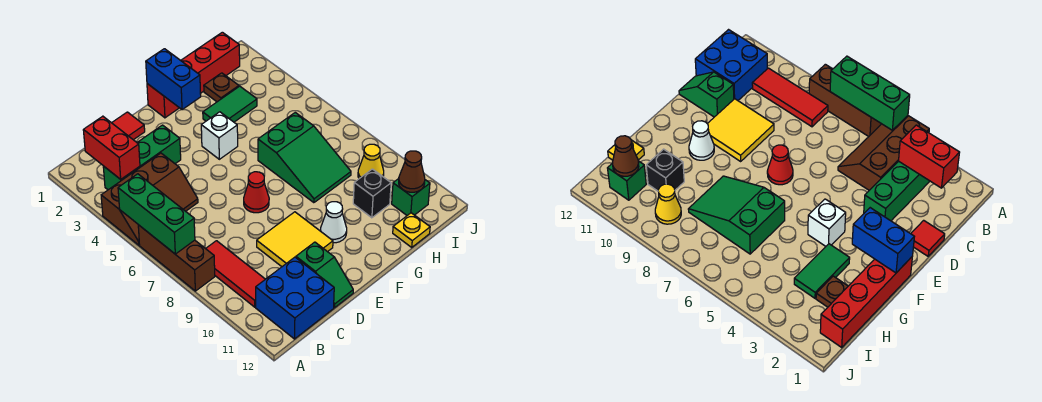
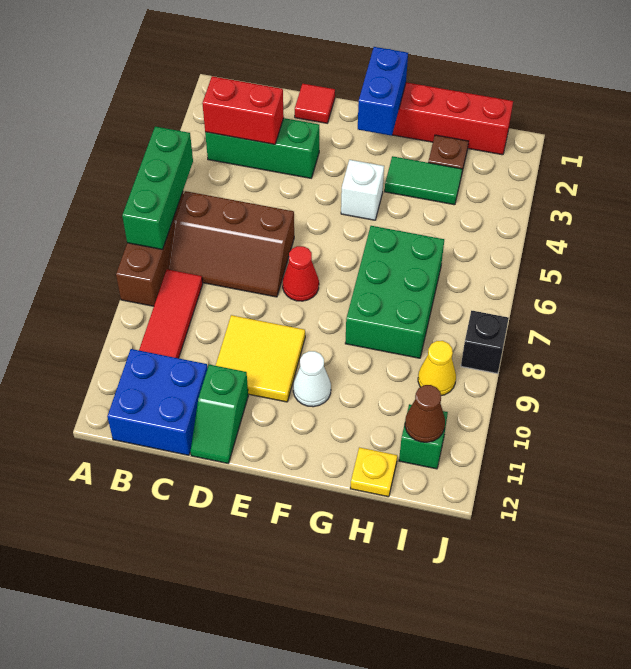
brown 2x3 slope [101,153,198,245] -> brown 2x3 slope moved to [168,191,294,297]
red 1x2 brick [83,116,140,179] -> red 1x2 brick turned to [202,76,284,144]
green 2x3 slope [258,112,351,203] -> green 2x3 brick [345,226,444,358]
black 1x1 brick [353,169,391,218] -> black 1x1 brick moved to [461,311,509,374]

